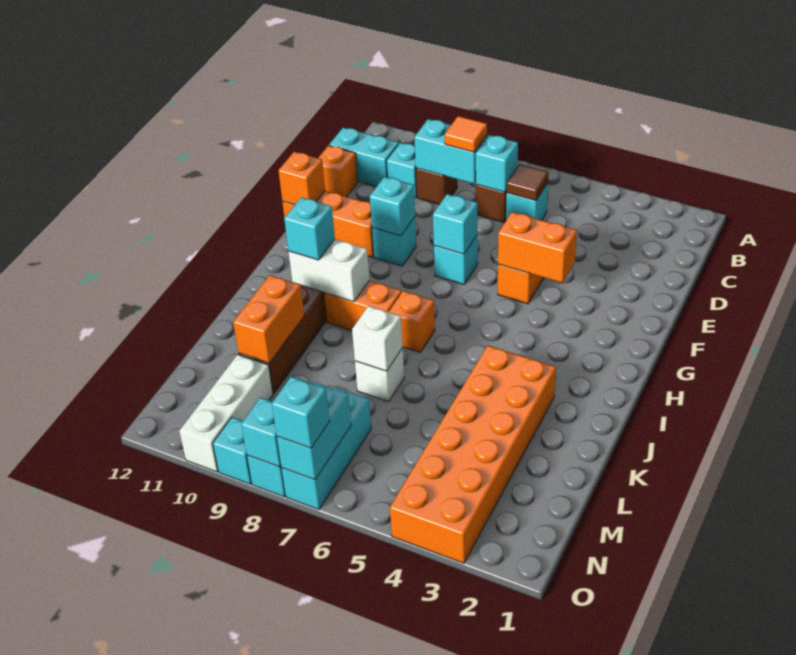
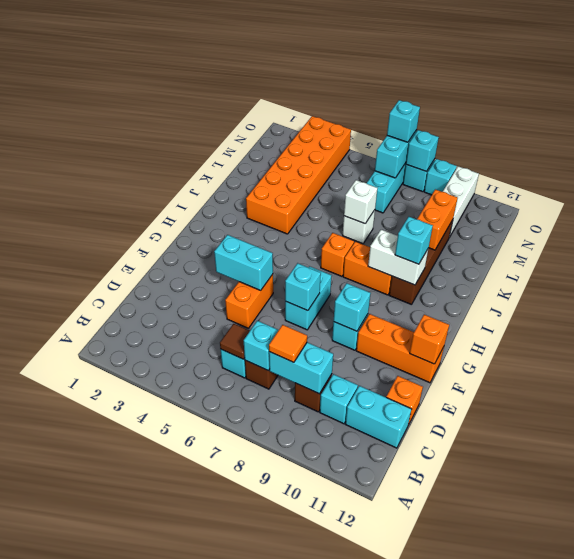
orange 1x2 brick [498,212,577,283] -> cyan 1x2 brick [214,235,273,291]
cyan 1x1 brick [434,234,478,285] -> cyan 1x2 brick [285,266,331,330]

